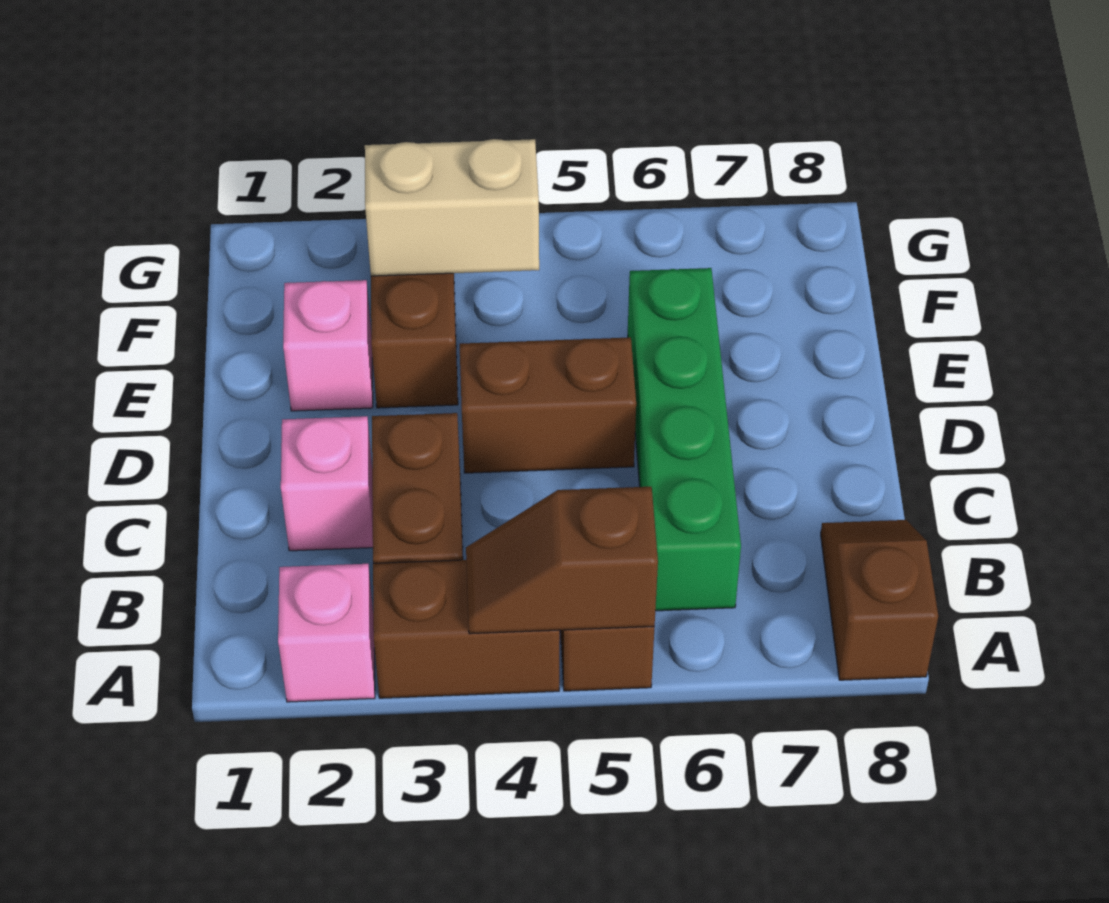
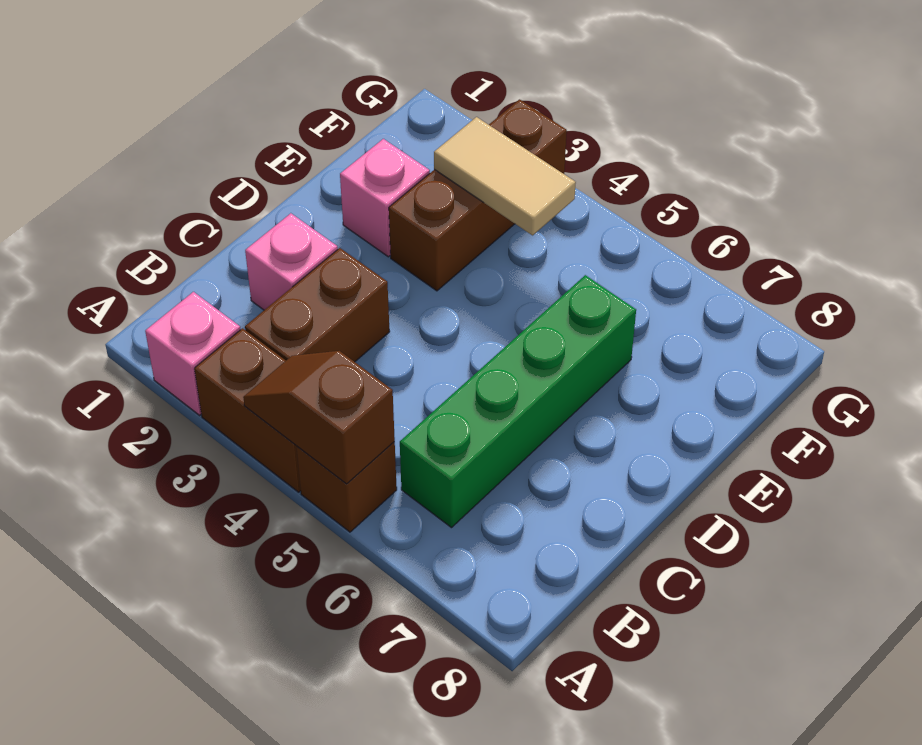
brown 1x2 slope [821,520,938,680] -> none
brown 1x2 brick [459,337,636,473] -> none
tan 1x2 brick [365,139,539,276] -> tan 1x2 tile [434,117,576,235]

